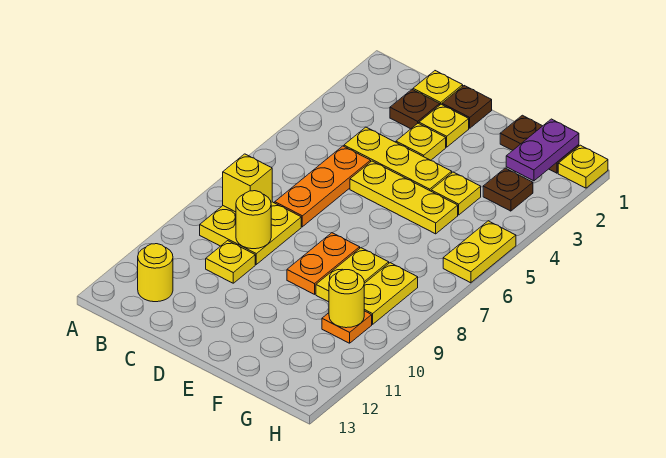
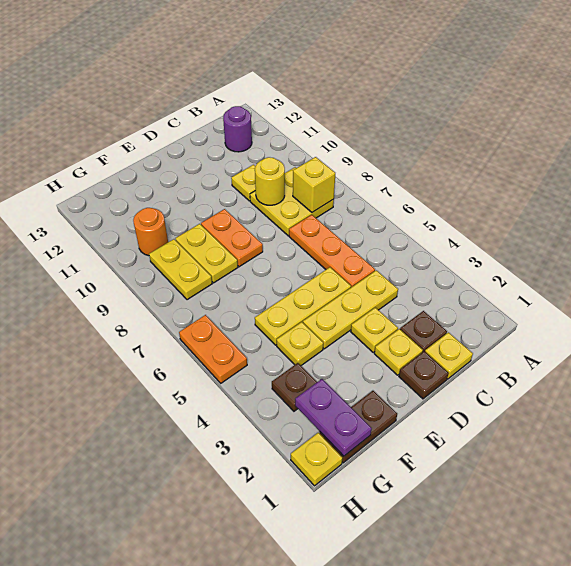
yellow 1x1 round brick [138,244,173,302] -> purple 1x1 round brick [223,106,252,152]
orange 1x1 plate [322,311,372,343] -> orange 1x1 round brick [133,208,168,256]
yellow 1x1 round brick [329,270,364,328] -> none
yellow 1x2 plate [443,221,516,283] -> orange 1x2 plate [179,315,247,383]

